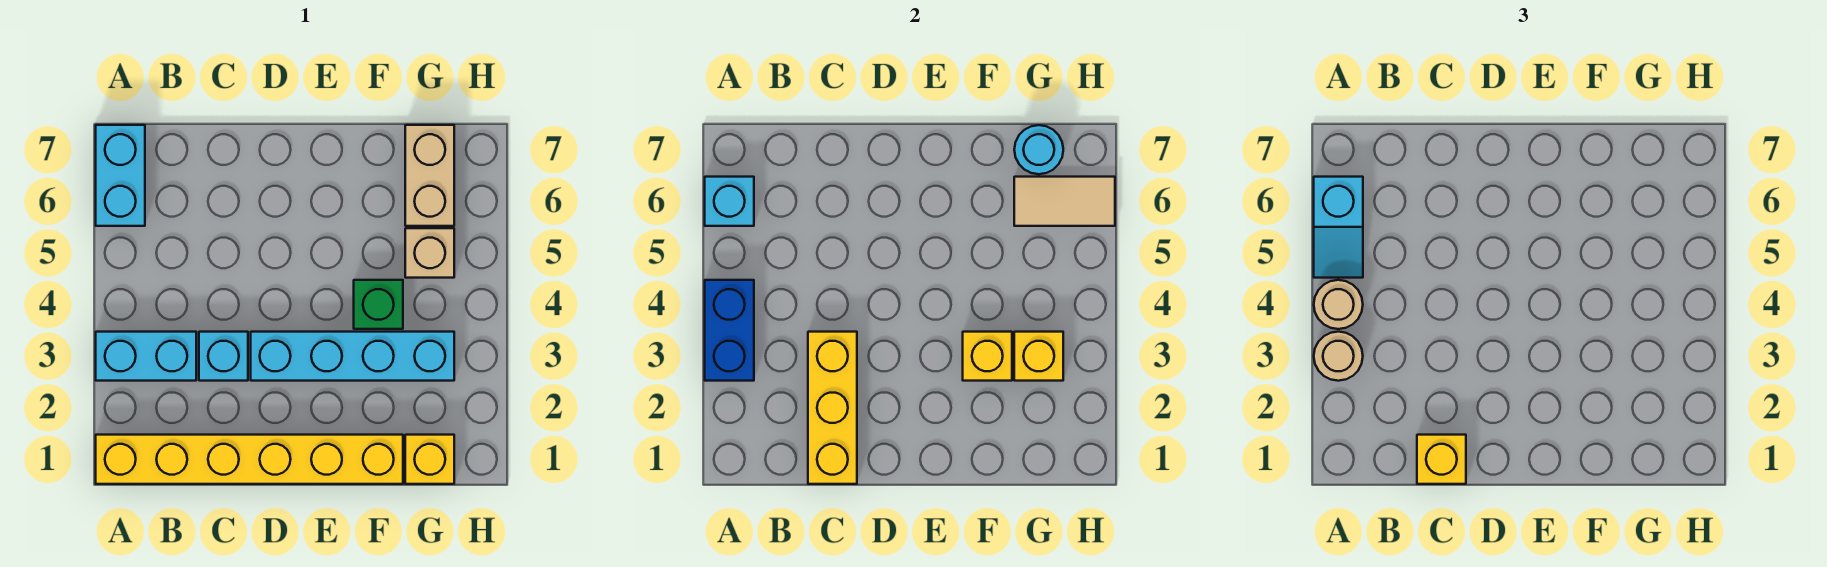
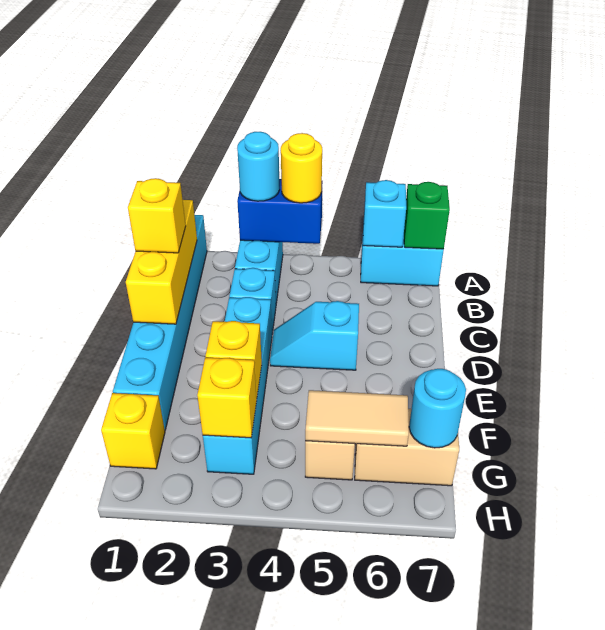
yellow 1x6 brick [96,435,403,484] -> cyan 1x6 brick [113,215,207,430]
tan 1x1 round brick [1314,332,1363,381] -> cyan 1x1 round brick [237,132,280,201]
tan 1x1 round brick [1314,280,1363,329] -> yellow 1x1 round brick [281,133,322,203]
cyan 1x2 slope [1314,177,1363,278] -> cyan 1x2 slope moved to [270,301,359,370]
yellow 1x3 brick [808,332,857,484] -> yellow 1x3 brick turned to [126,200,197,324]
green 1x1 brick [354,280,403,329] -> green 1x1 brick moved to [404,182,450,249]
tan 1x2 tile [1014,177,1115,226] -> tan 1x2 tile turned to [305,390,409,446]

